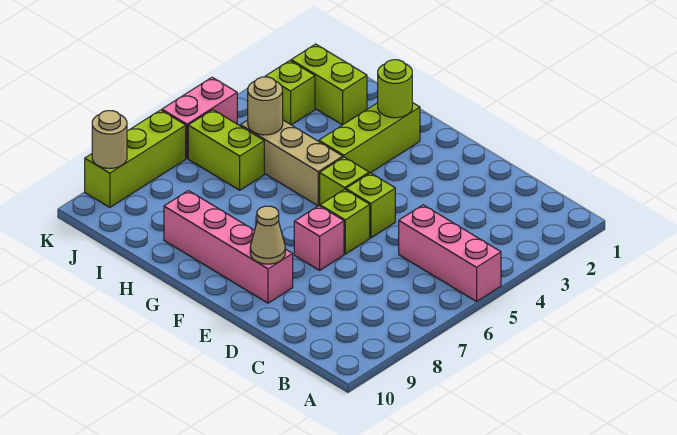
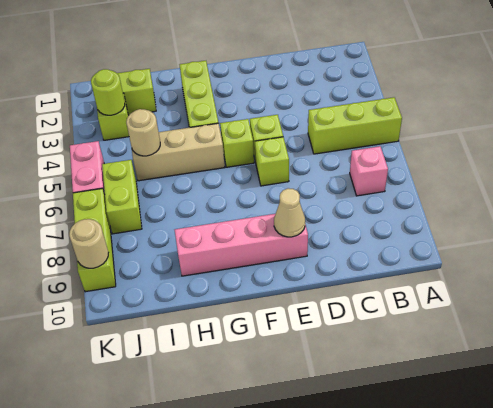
pink 1x3 brick [399,205,501,301] -> lime 1x3 brick [308,97,402,154]
pink 1x1 brick [294,206,344,270] -> pink 1x1 brick moved to [350,146,388,196]
lime 1x1 round brick [378,60,412,118] -> lime 1x1 round brick moved to [91,69,125,115]
lime 1x2 brick [188,110,264,190] -> lime 1x2 brick turned to [102,160,142,234]

